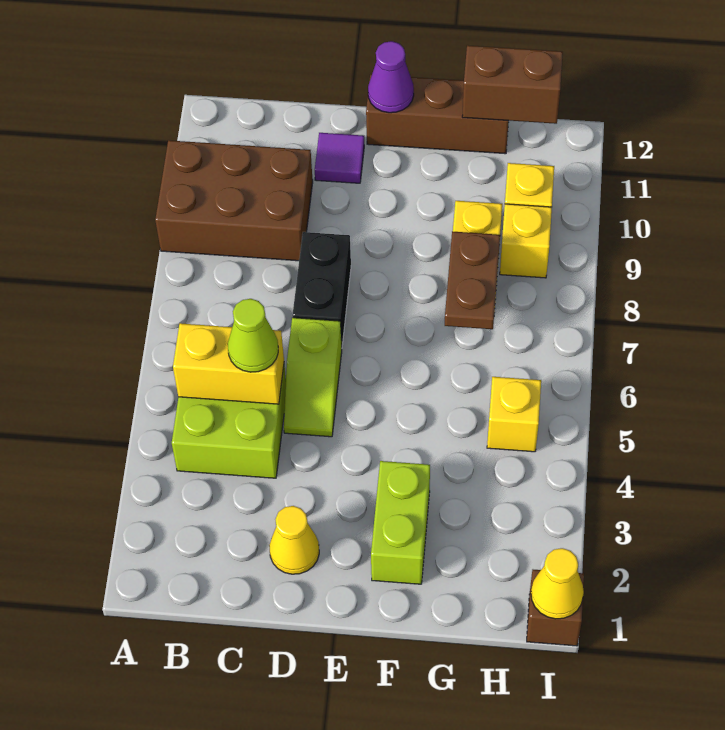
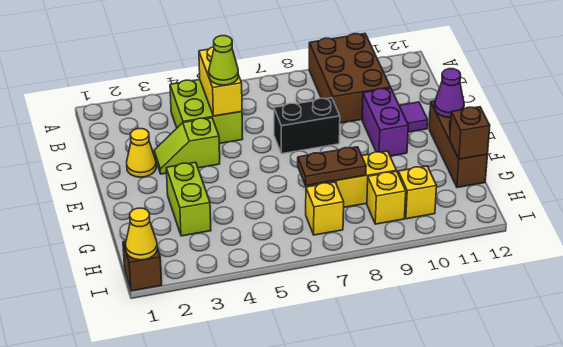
lime 1x2 slope [284,318,342,437] -> lime 1x2 slope moved to [154,118,220,174]
none -> purple 1x2 brick [362,88,408,156]
lime 1x2 brick [371,461,430,584] -> lime 1x2 brick turned to [166,162,211,236]
brown 1x2 brick [462,45,563,124] -> brown 1x1 brick [450,107,490,159]
yellow 1x1 brick [487,377,541,452] -> yellow 1x1 brick moved to [306,182,344,235]

